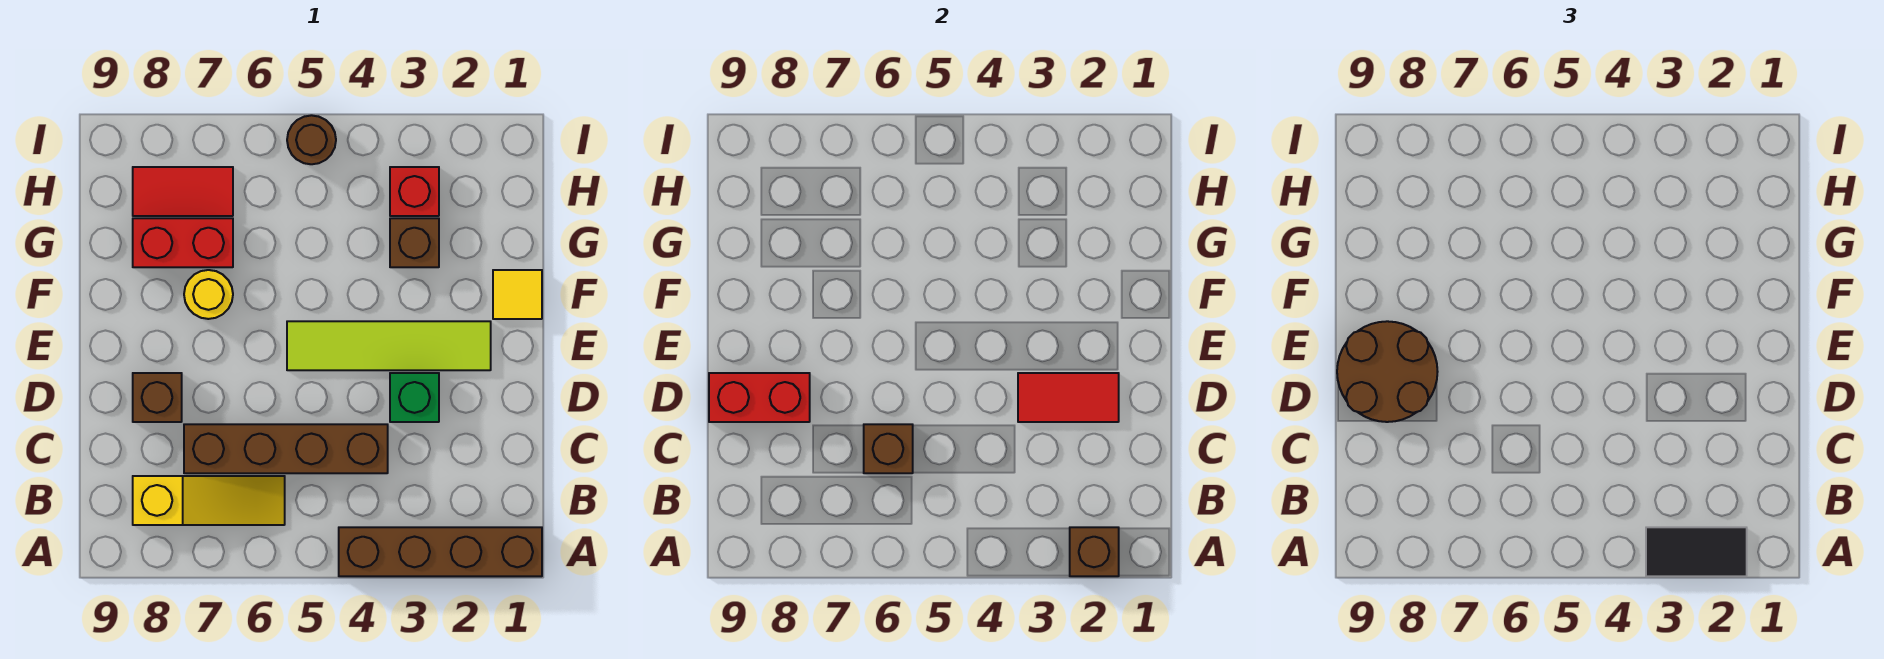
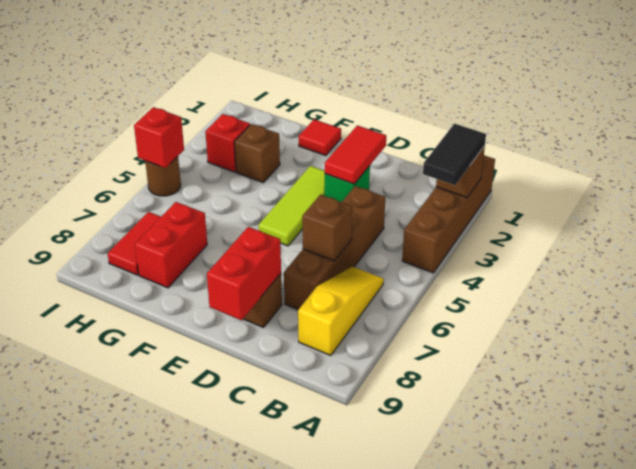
brown 2x2 round brick [1337,321,1438,422] -> none
lime 1x4 tile [287,321,491,370] -> lime 1x3 tile [259,166,325,246]
yellow 1x1 tile [493,270,542,319] -> red 1x1 tile [299,119,341,156]
yellow 1x1 round brick [184,270,233,319] -> none
none -> red 1x1 brick [134,107,184,168]

